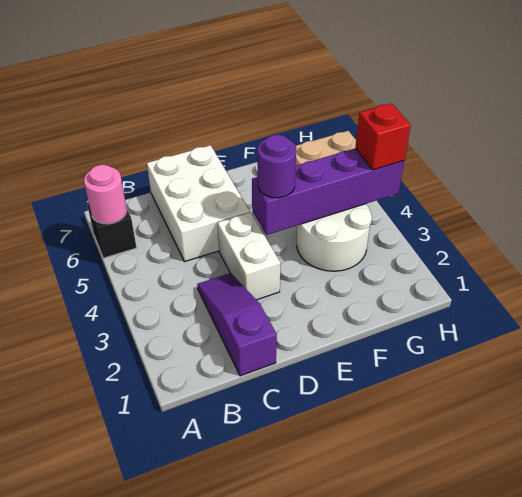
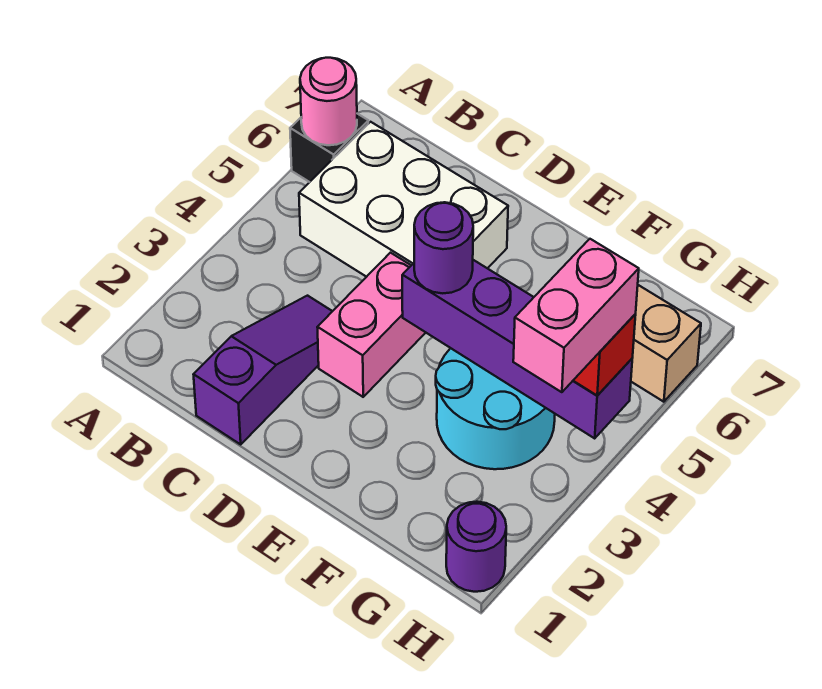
white 2x3 brick [147,145,250,262] -> white 2x3 brick turned to [299,122,508,277]
white 1x2 brick [218,212,281,300] -> pink 1x2 brick [317,253,426,397]
white 2x2 round brick [297,204,372,271] -> cyan 2x2 round brick [436,348,555,469]
none -> purple 1x1 round brick [446,502,506,592]
none -> pink 1x2 brick [513,239,639,392]

